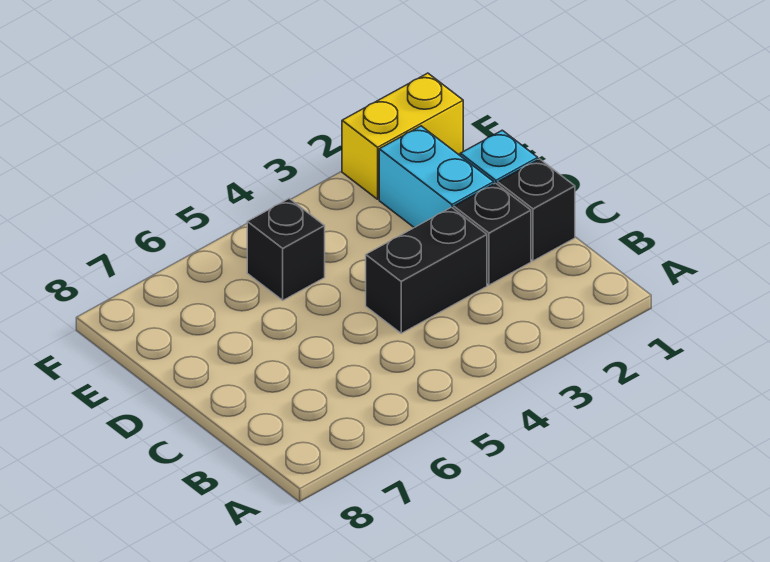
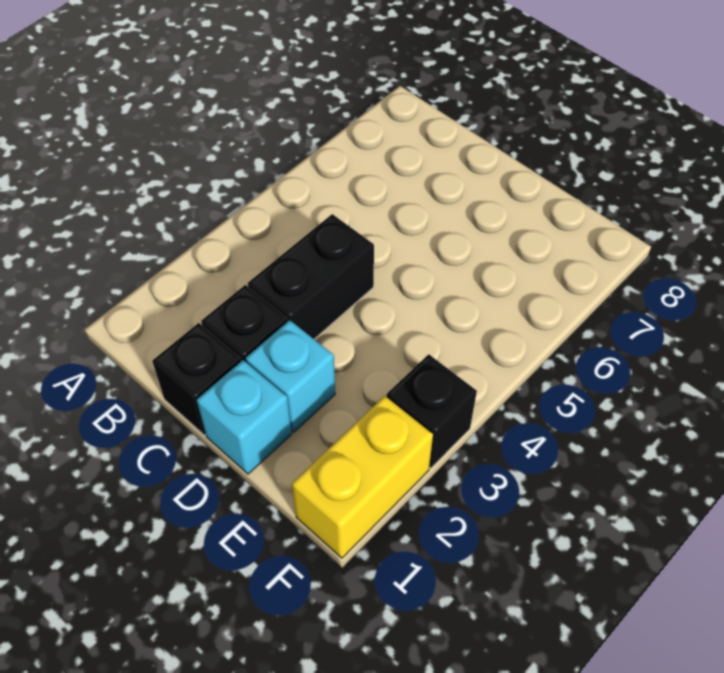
cyan 1x2 brick [379,126,494,228] -> cyan 1x1 brick [245,320,335,432]
black 1x1 brick [247,199,325,300] -> black 1x1 brick moved to [387,354,477,468]

